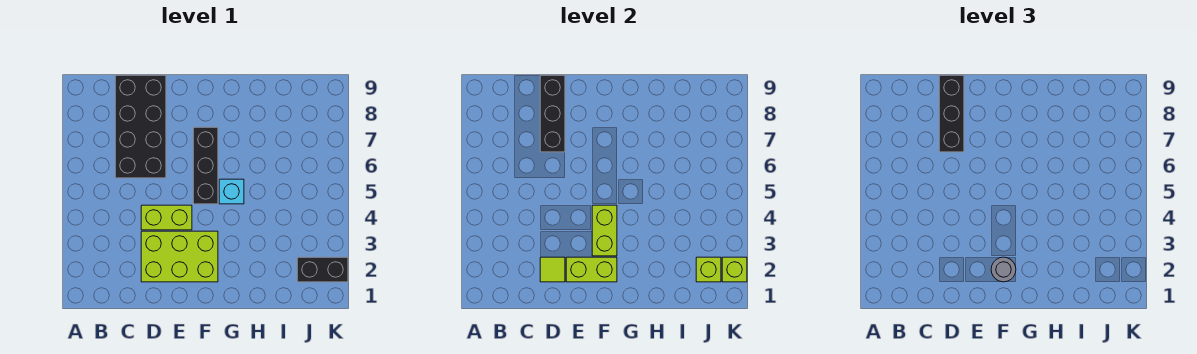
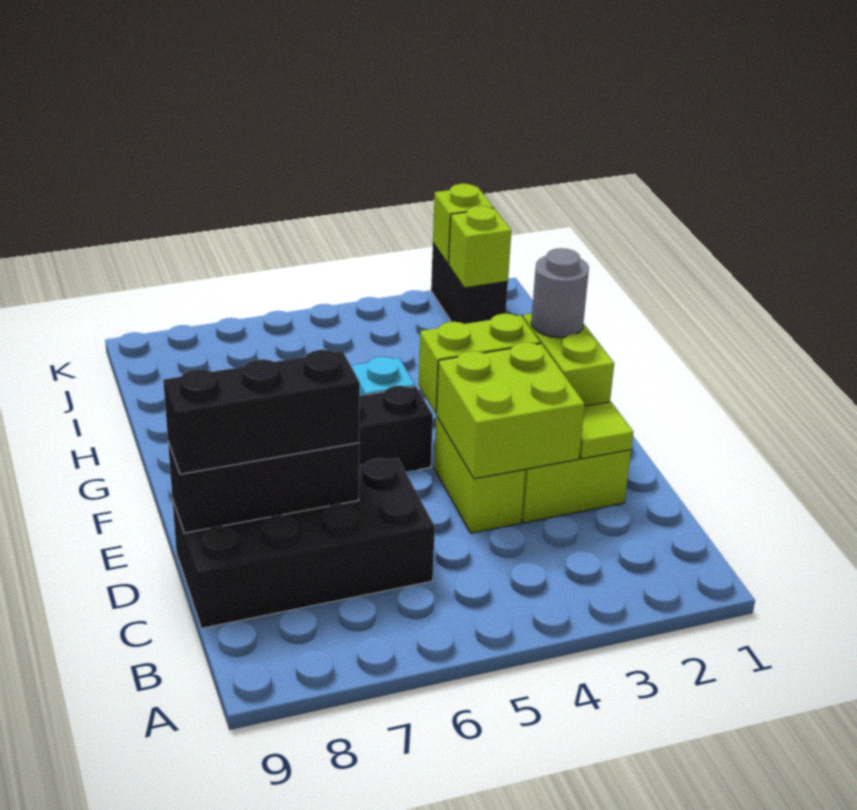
none -> lime 2x2 brick [436,342,585,479]

